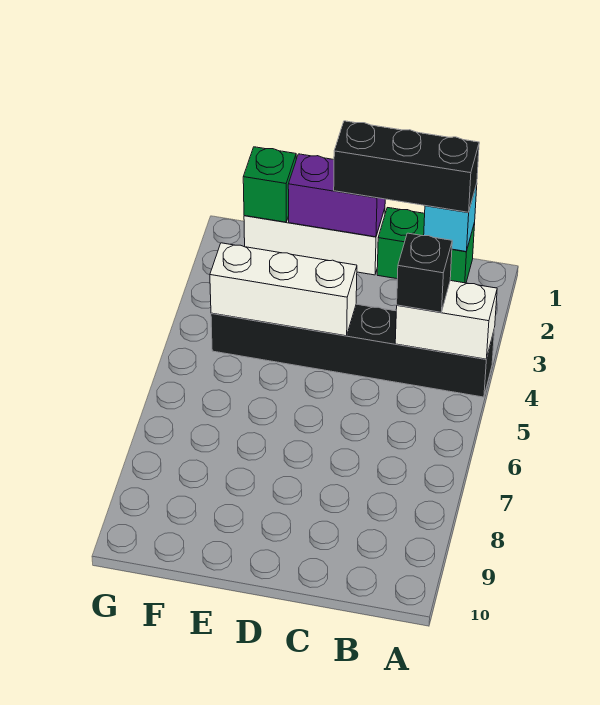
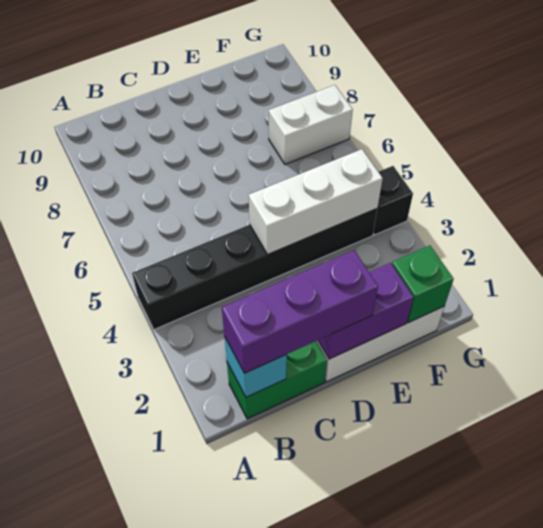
white 1x2 brick [395,281,497,359] -> white 1x2 brick moved to [269,85,353,164]
black 1x3 brick [334,121,479,212] -> purple 1x3 brick [222,250,378,373]
black 1x1 brick [397,233,452,312] -> black 1x1 brick moved to [373,166,413,235]

